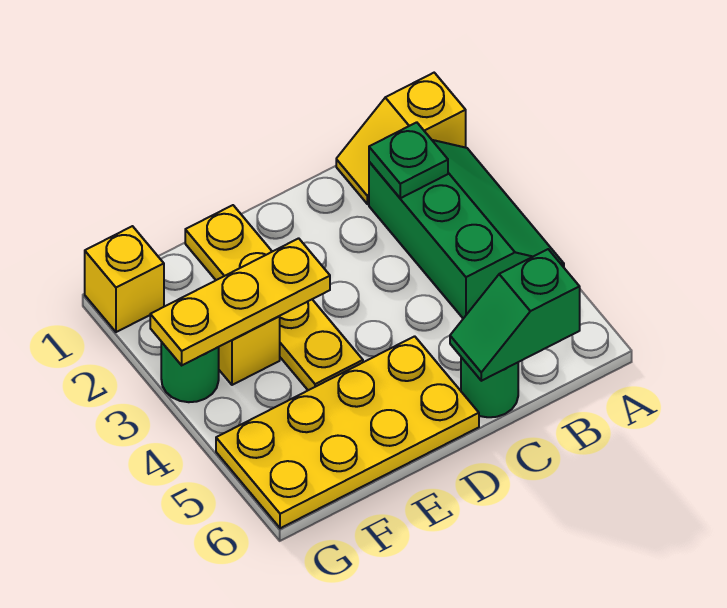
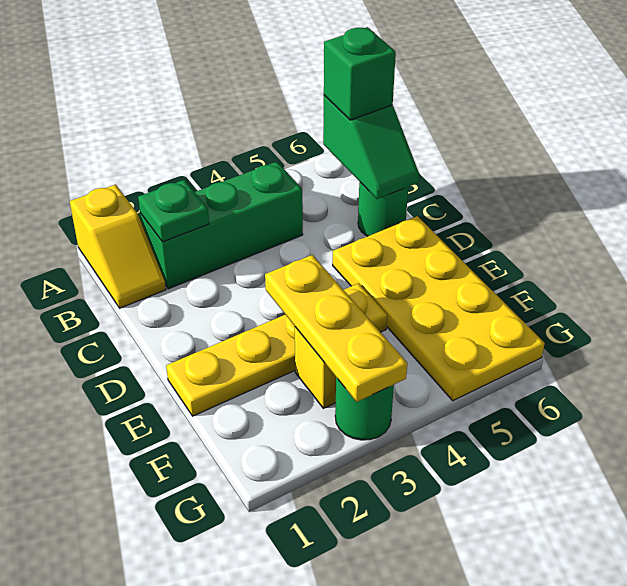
none -> green 1x1 brick [324,27,396,120]
yellow 1x1 brick [85,226,164,332] -> none

